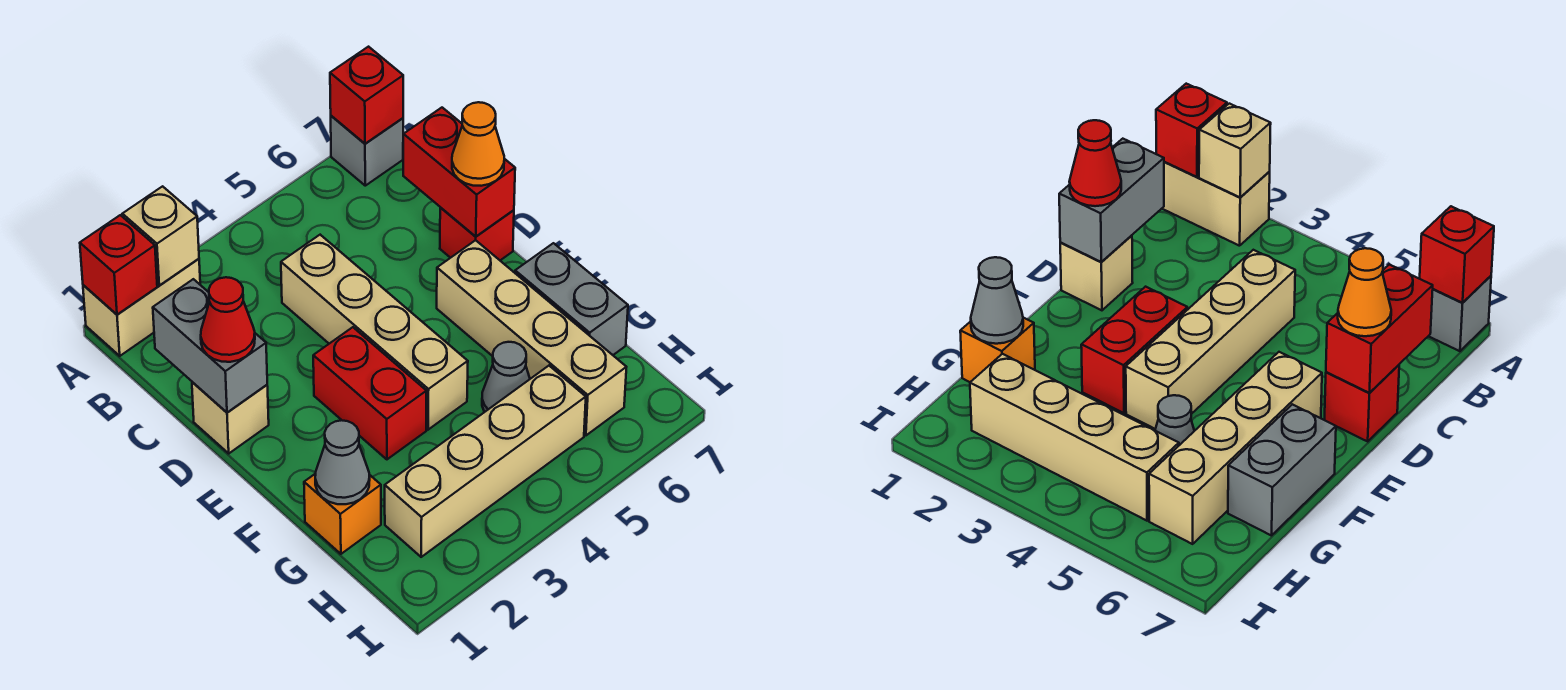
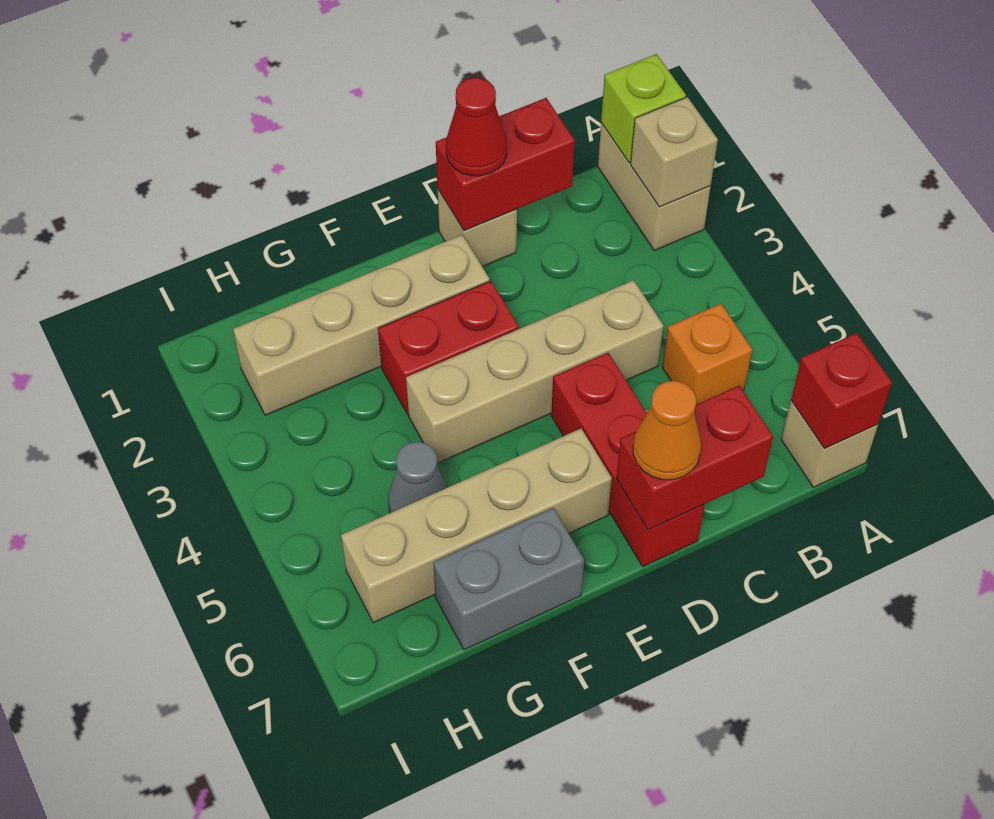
red 1x1 brick [80,215,157,315] -> lime 1x1 brick [601,54,686,163]
grey 1x1 brick [331,116,403,186] -> tan 1x1 brick [781,401,878,487]
grey 1x2 brick [153,279,267,412] -> red 1x2 brick [436,98,575,231]
red 1x1 brick [440,208,514,260] -> red 1x3 brick [551,353,705,567]
orange 1x1 brick [304,474,381,554] -> orange 1x1 brick moved to [662,304,752,404]
grey 1x1 cone [315,420,370,504] -> none
tan 1x4 brick [385,366,586,557] -> tan 1x4 brick turned to [233,235,490,415]

